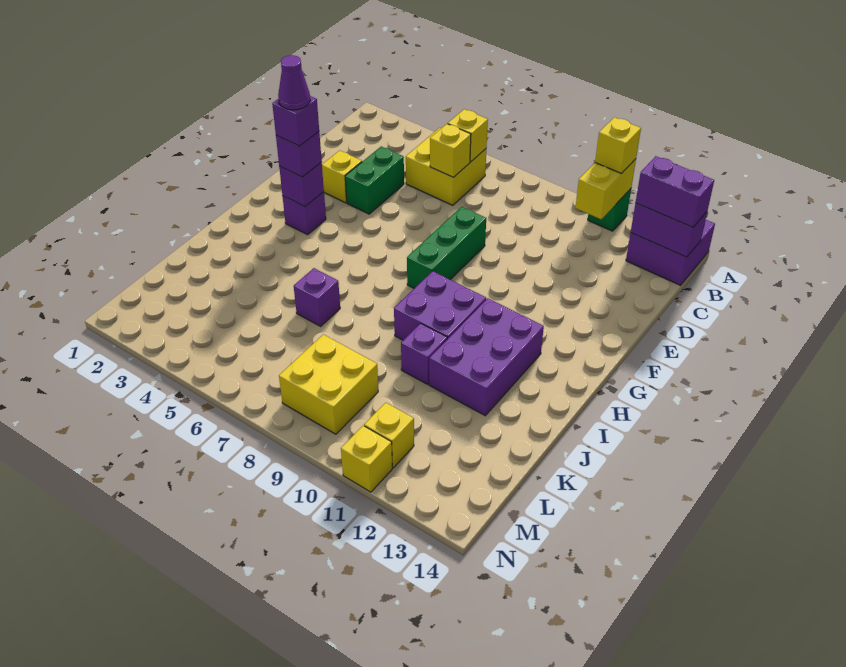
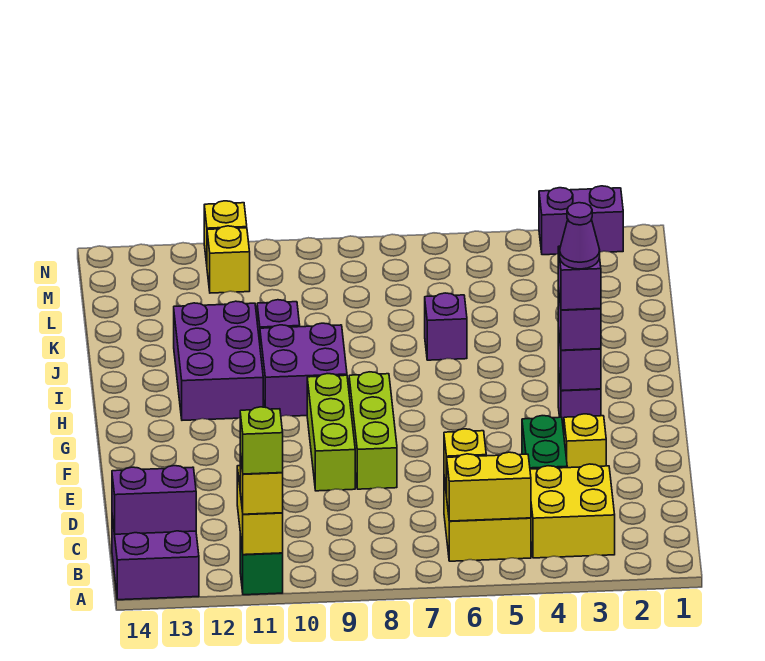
none -> lime 1x1 brick [240,407,283,474]
yellow 1x1 brick [448,109,488,162] -> yellow 1x2 brick [447,452,531,521]
purple 1x2 brick [636,156,714,227] -> purple 1x2 brick moved to [539,186,623,255]
green 1x3 brick [407,207,486,288] -> lime 1x3 brick [349,372,397,489]
none -> lime 1x3 brick [307,374,355,491]
yellow 2x2 brick [279,334,378,434] -> yellow 2x2 brick moved to [530,464,615,558]

